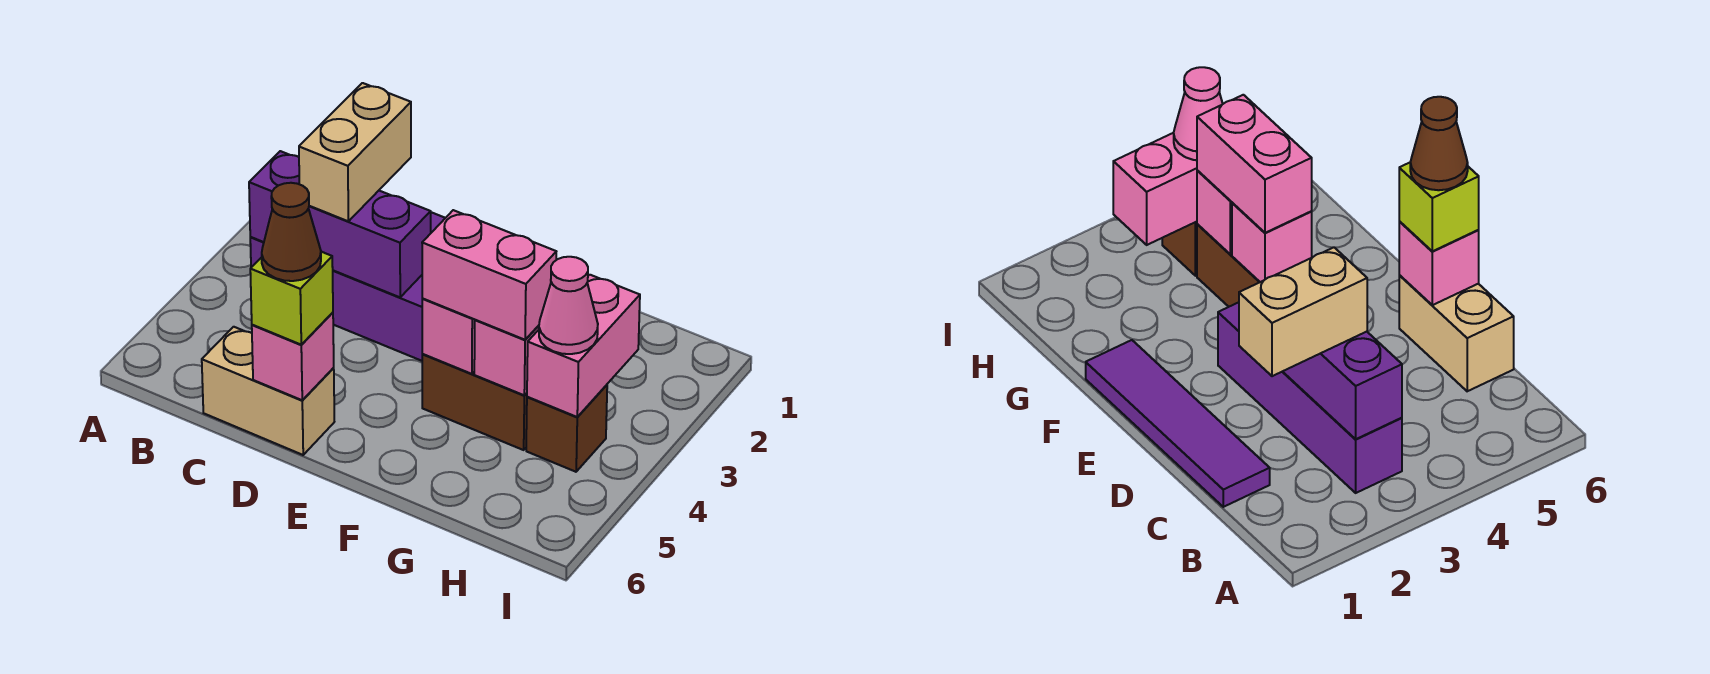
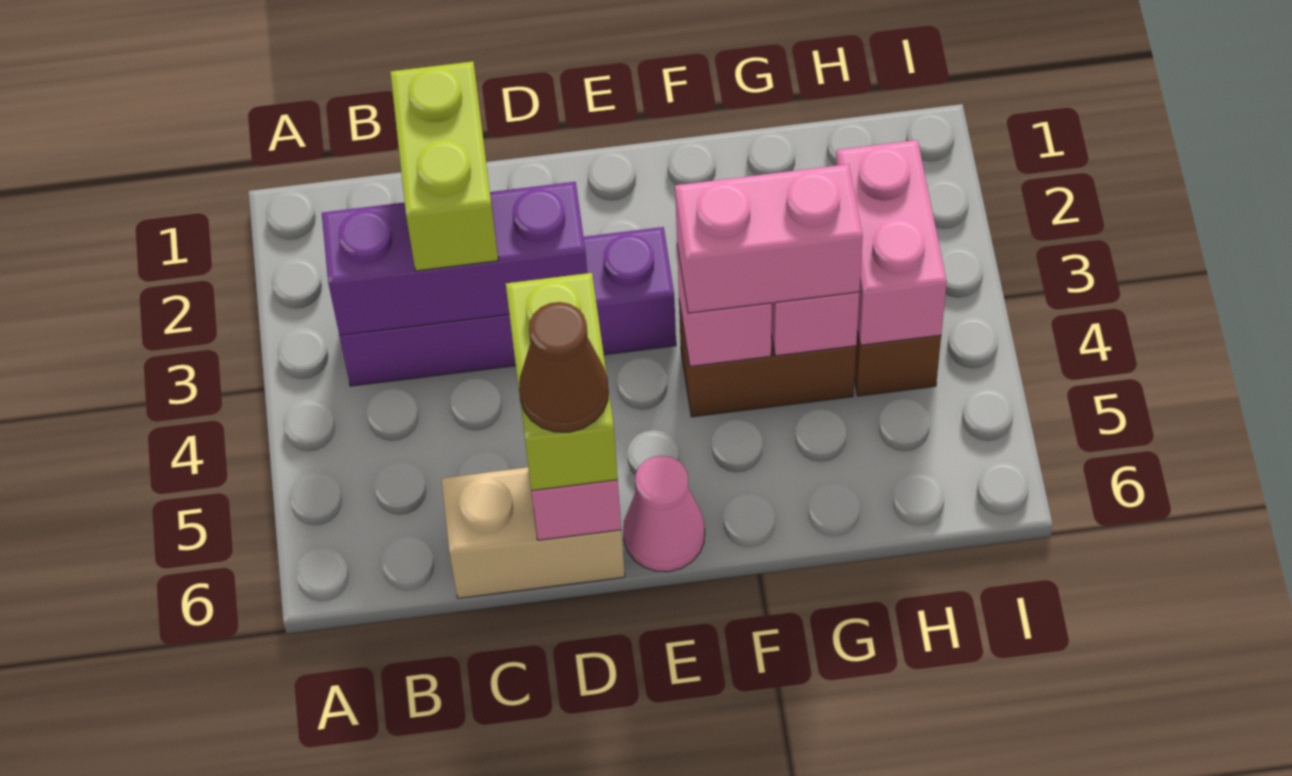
purple 1x4 tile [1086,340,1270,507] -> none
tan 1x2 brick [299,83,411,221] -> lime 1x2 brick [390,61,498,271]
lime 1x1 brick [250,252,333,345] -> lime 1x2 brick [506,273,618,491]
pink 1x1 cone [539,257,598,354] -> pink 1x1 cone moved to [623,456,705,572]

